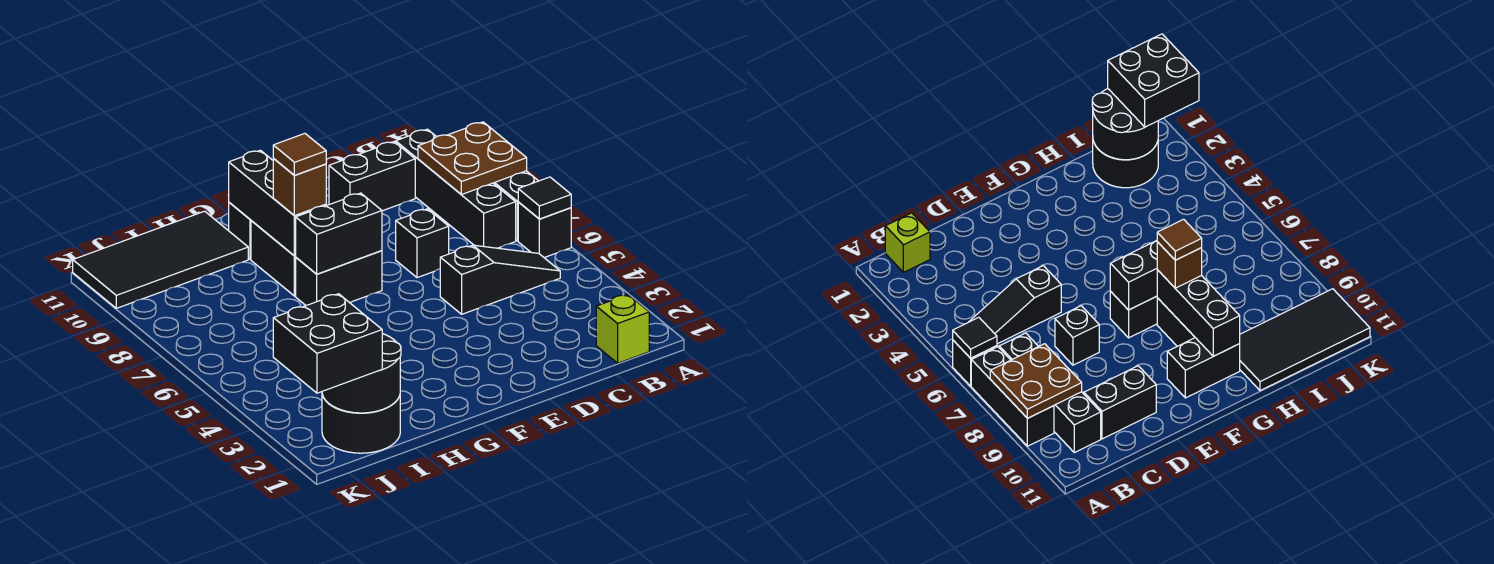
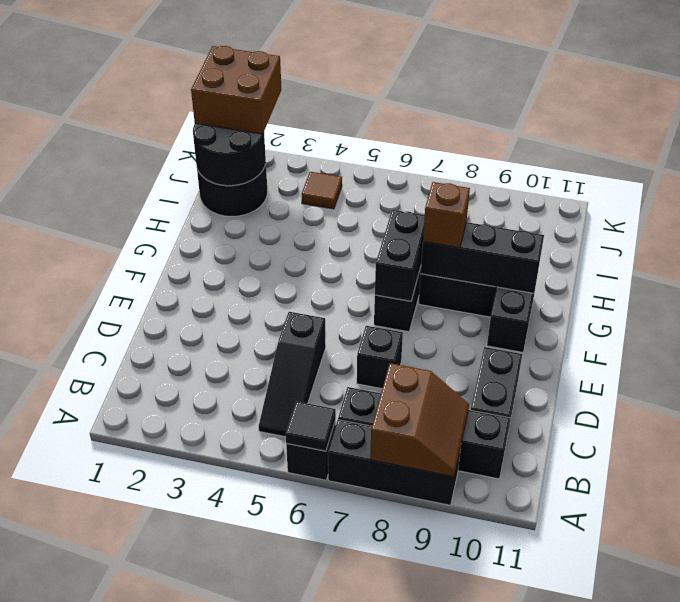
brown 2x2 plate [418,122,527,195] -> brown 2x2 slope [370,363,469,477]
lime 1x1 brick [596,295,649,363] -> none
brown 1x1 tile [273,133,326,175] -> brown 1x1 tile moved to [302,172,342,209]
black 2x4 tile [73,211,248,308] -> none
black 2x2 brick [273,294,382,393] -> brown 2x2 brick [191,46,281,134]

